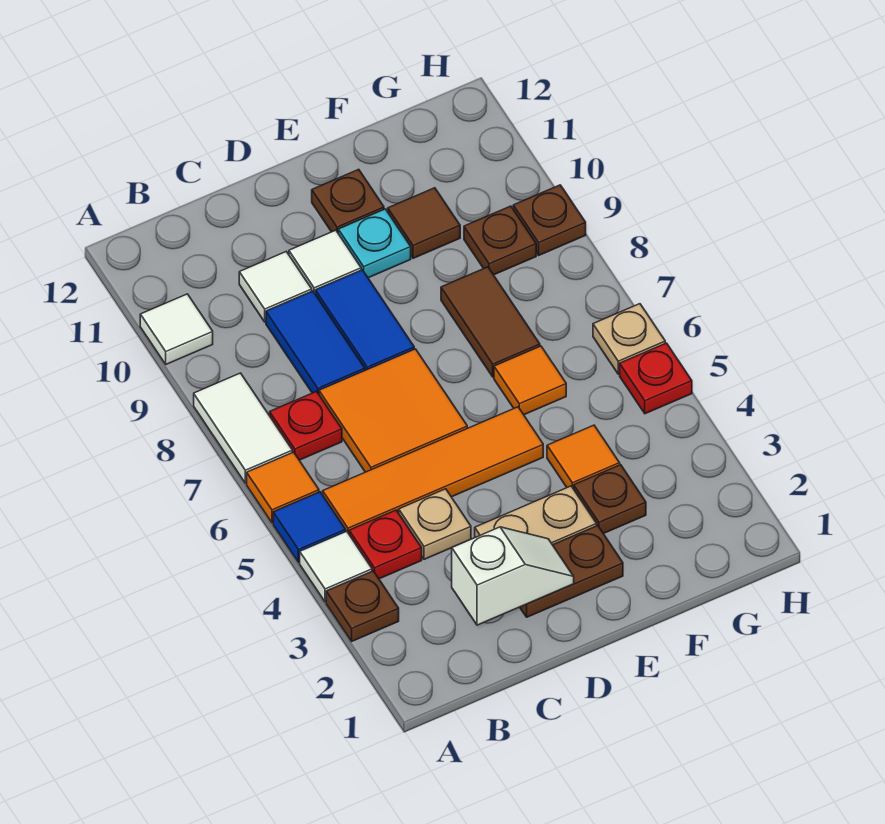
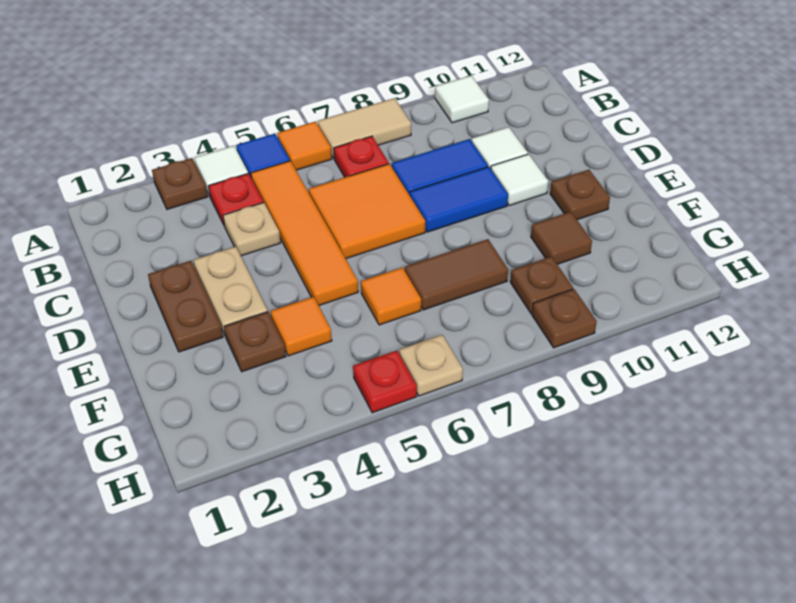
white 1x2 tile [194,373,292,483] -> tan 1x2 tile [318,98,411,158]
white 1x2 slope [452,527,574,625] -> none
cyan 1x1 plate [338,209,411,278] -> none

